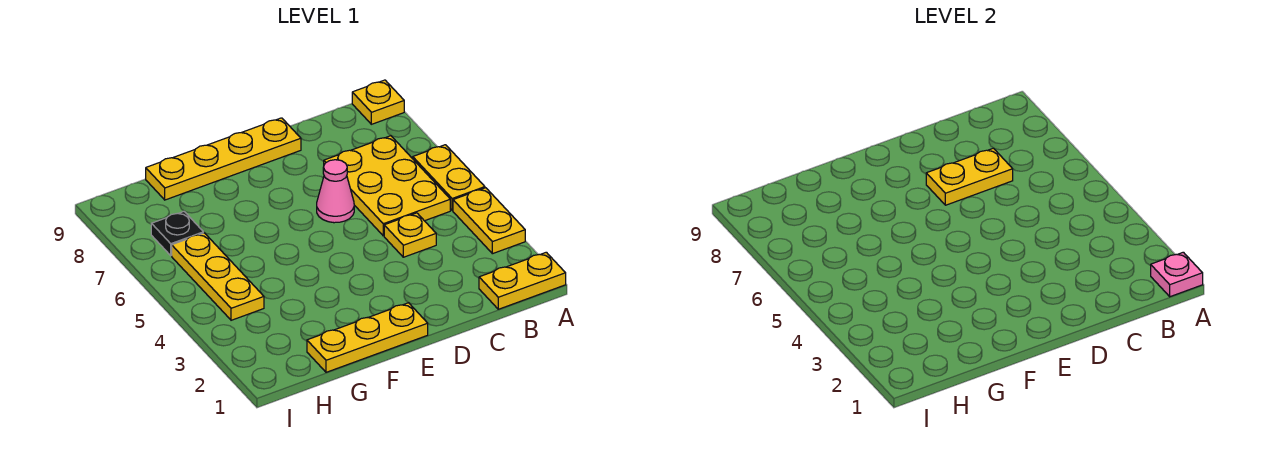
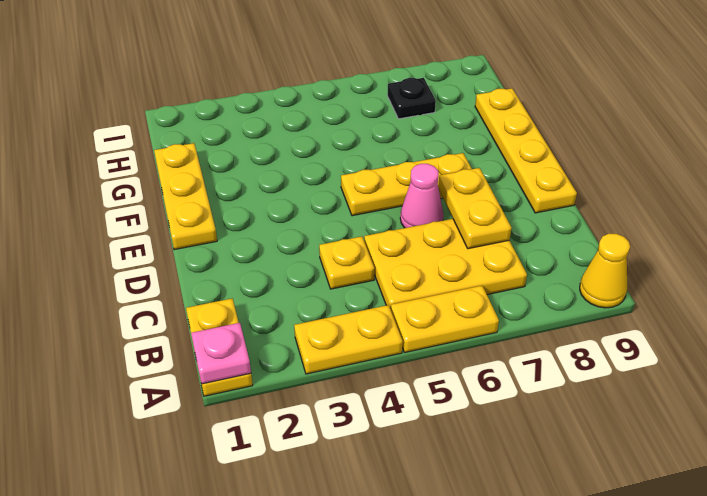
yellow 1x1 plate [352,80,404,124] -> yellow 1x1 cone [580,234,630,308]
yellow 1x3 plate [172,233,264,320] -> yellow 1x3 plate moved to [341,153,472,216]

